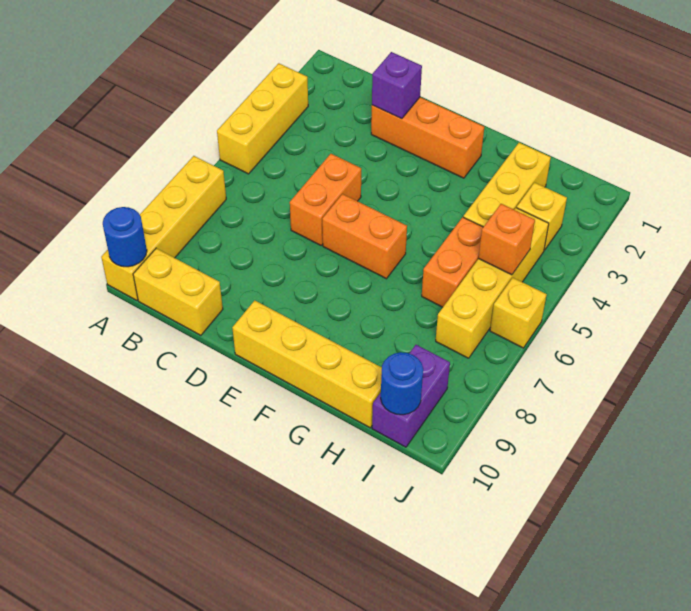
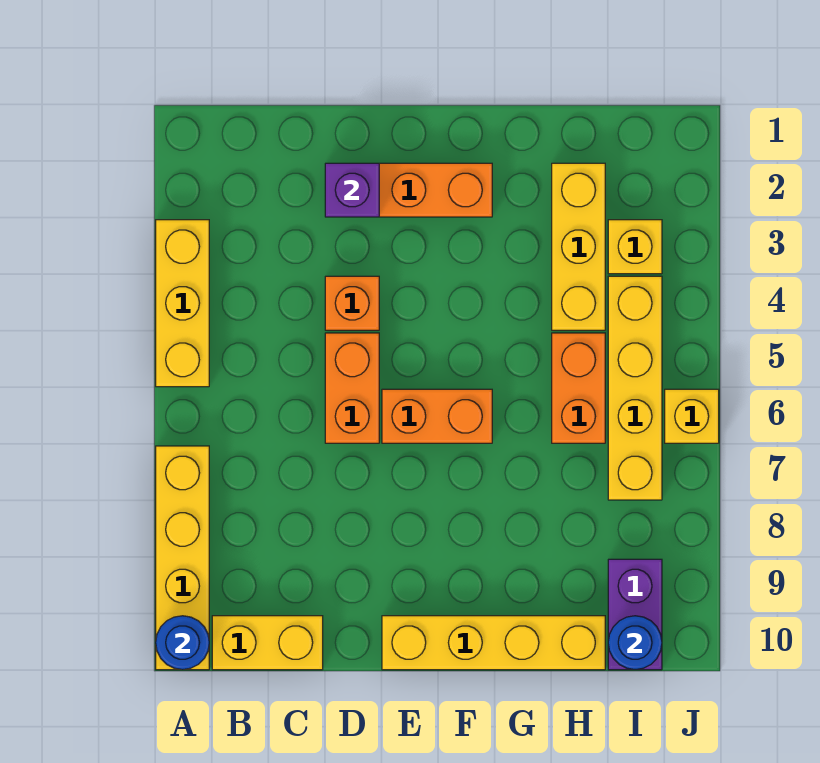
orange 1x1 brick [478,204,535,275] -> orange 1x1 brick moved to [325,276,379,330]

